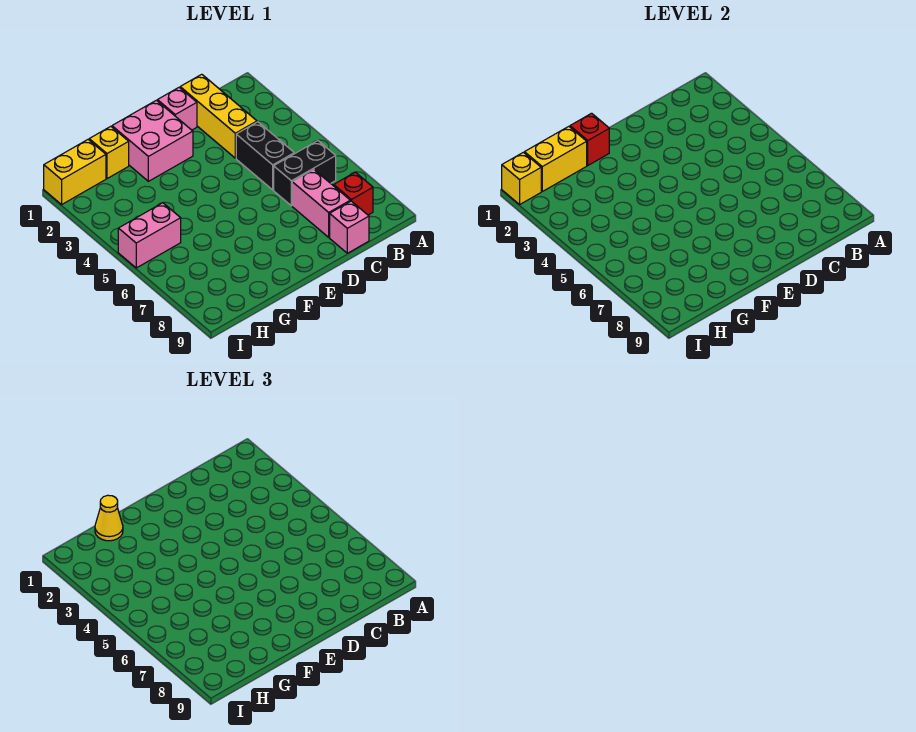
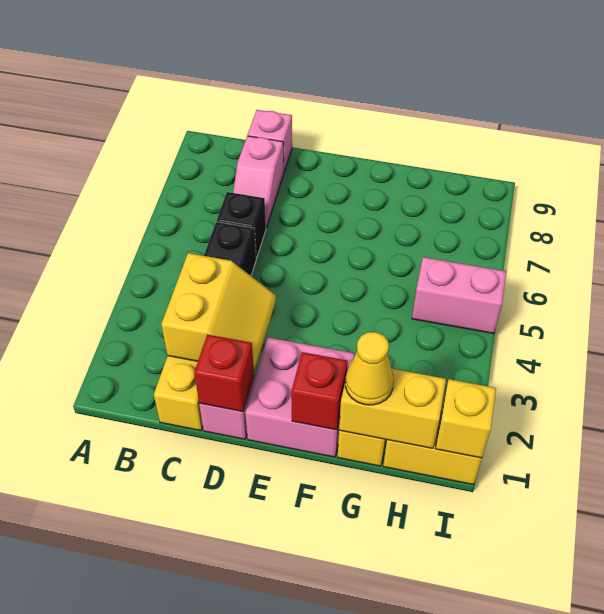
black 1x2 brick [274,141,336,206] -> black 1x1 brick [217,192,266,258]
red 1x1 brick [334,172,373,215] -> red 1x1 brick moved to [194,335,254,412]
none -> yellow 2x2 slope [161,253,276,372]
pink 1x2 brick [292,170,350,237] -> pink 1x2 slope [233,136,284,228]

